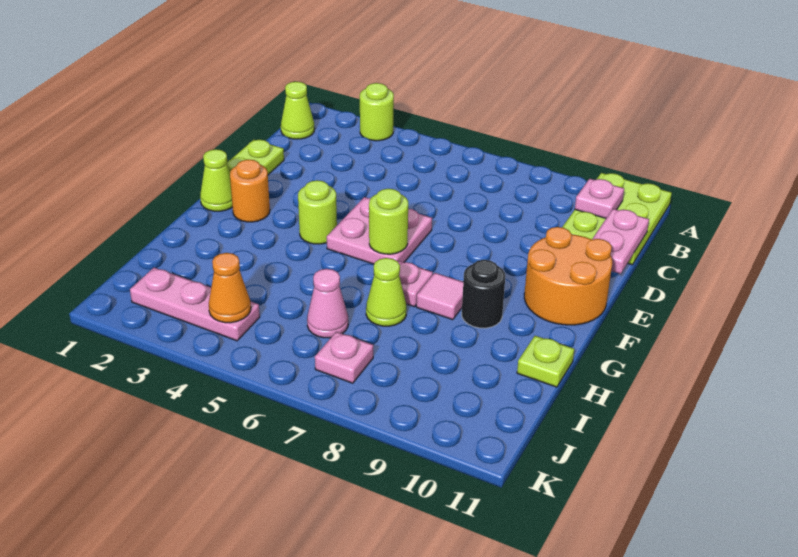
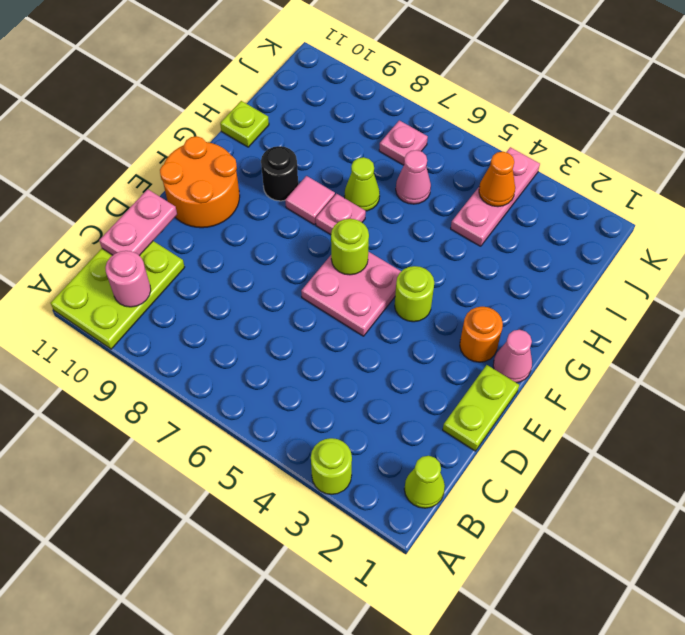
pink 1x1 plate [575,179,624,218] -> pink 1x1 round brick [105,251,151,307]
lime 1x1 cone [200,149,232,211] -> pink 1x1 cone [493,330,532,383]
pink 1x3 plate [130,268,260,341] -> pink 1x3 plate turned to [451,147,540,246]

